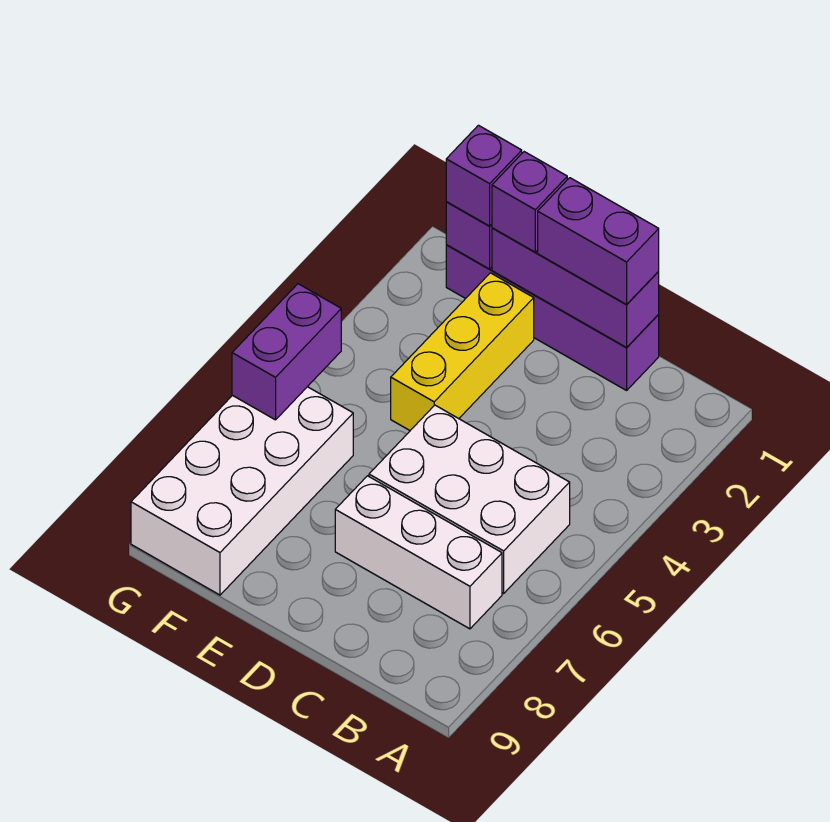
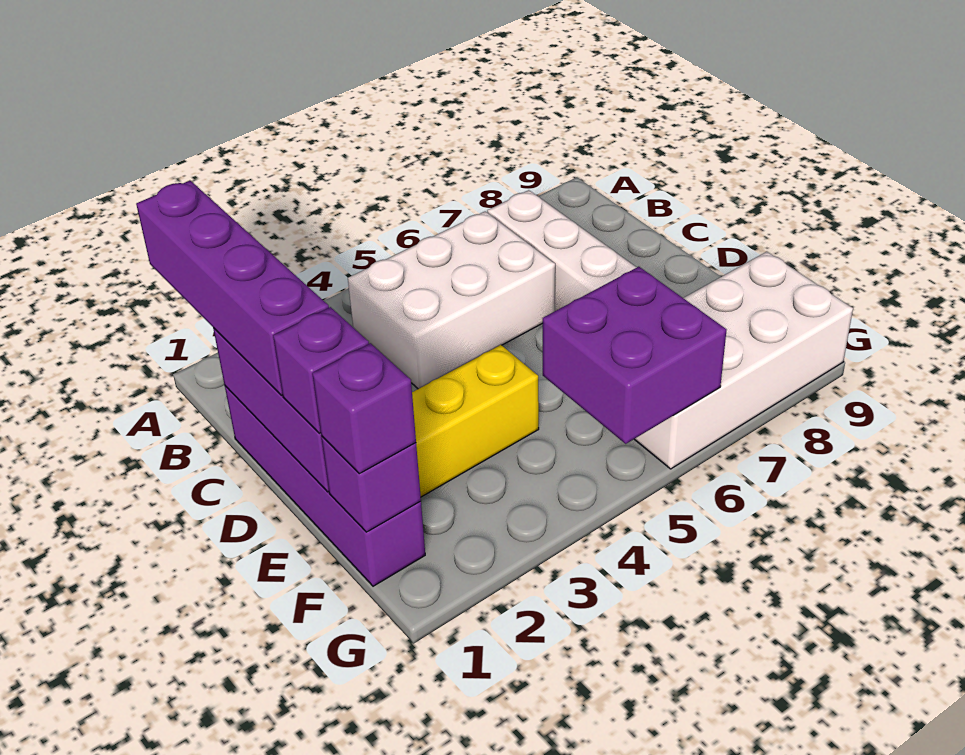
white 2x3 brick [369,405,570,593] -> white 2x3 brick turned to [348,211,555,389]
purple 1x2 brick [538,178,659,304] -> purple 1x4 brick [136,181,329,395]
purple 1x2 brick [232,284,341,420] -> purple 2x2 brick [543,267,726,444]

